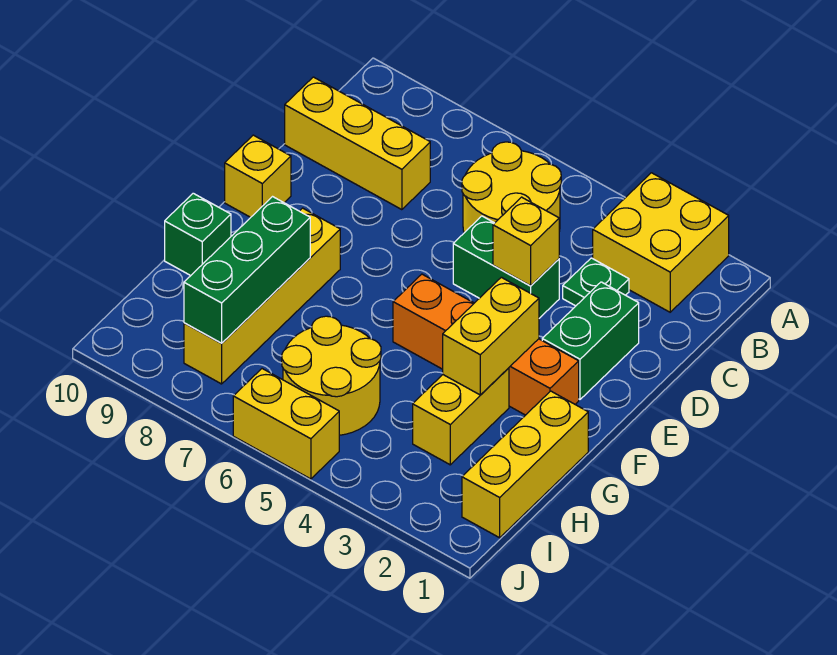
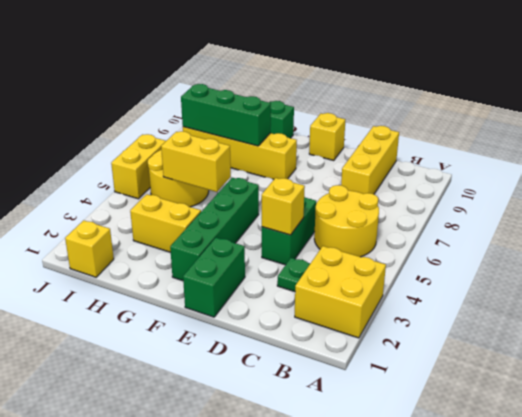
green 1x2 brick [542,282,639,399] -> green 1x2 brick turned to [183,238,245,317]
orange 1x4 brick [393,274,579,415] -> green 1x4 brick [170,178,259,281]
yellow 1x2 brick [443,277,539,395] -> yellow 1x2 brick moved to [161,131,231,192]
yellow 1x3 brick [462,391,588,538] -> yellow 1x1 brick [65,220,114,277]

